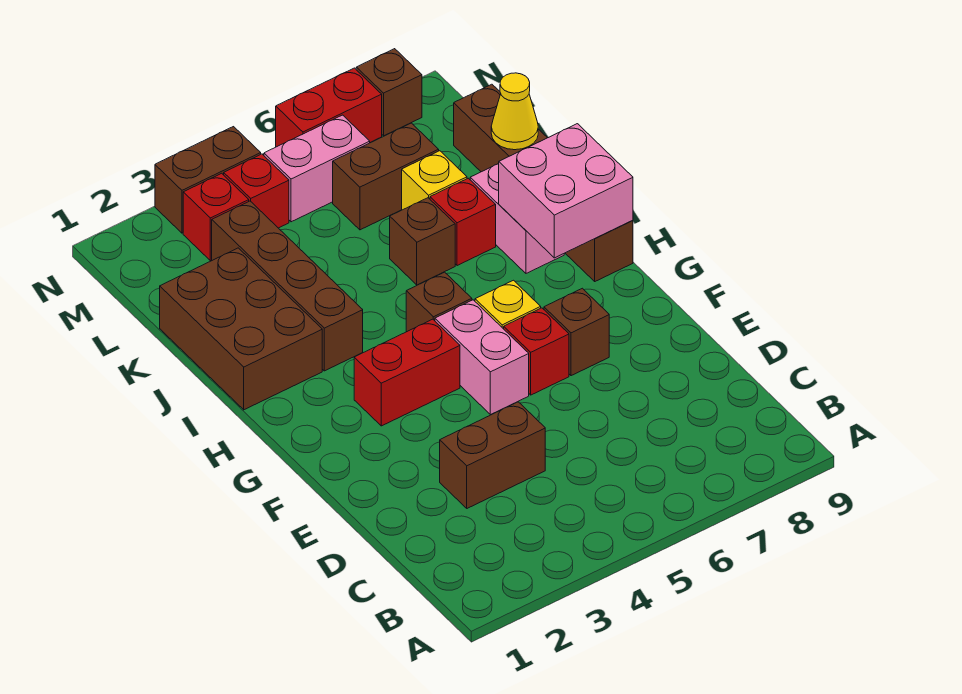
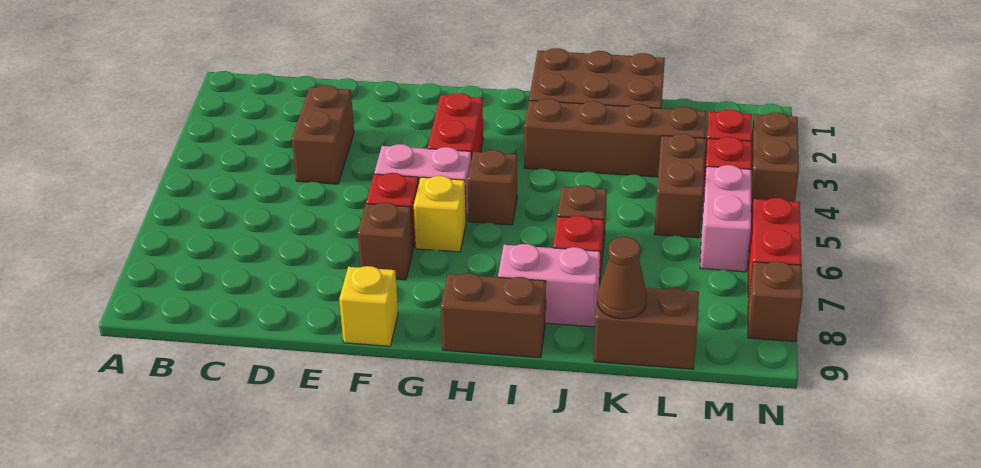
pink 2x2 brick [499,124,633,258] -> none
yellow 1x1 brick [402,151,467,210] -> yellow 1x1 brick moved to [339,266,398,346]
yellow 1x1 cone [491,73,538,150] -> brown 1x1 cone [597,237,647,319]
brown 1x2 brick [333,123,439,230] -> brown 1x2 brick moved to [654,134,705,238]

